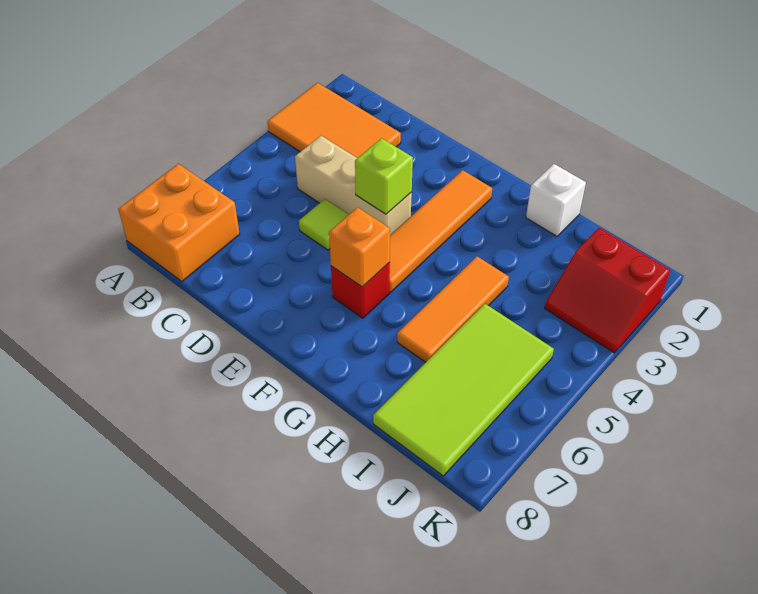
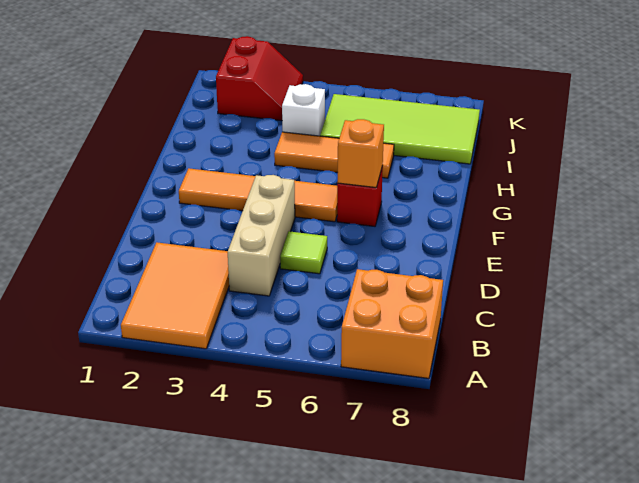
lime 1x1 brick [355,138,413,214] -> none
white 1x1 brick [526,164,586,236] -> white 1x1 brick moved to [282,84,325,136]

